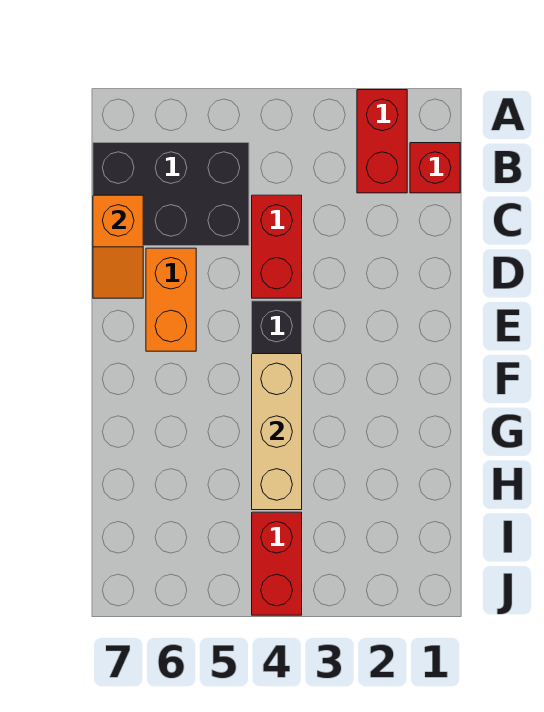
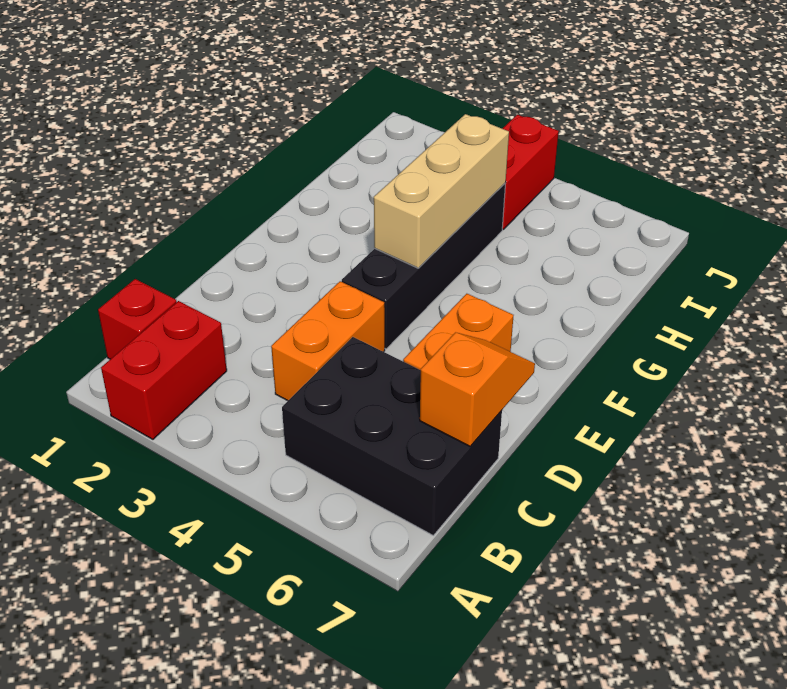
red 1x2 brick [252,195,302,298] -> orange 1x2 brick [271,281,385,401]

